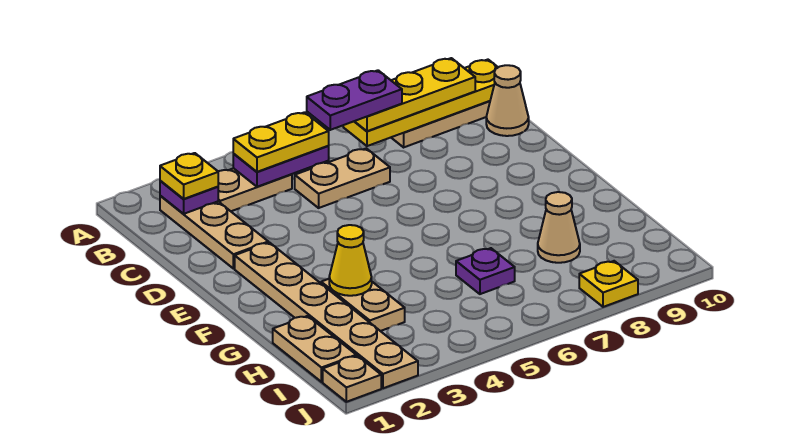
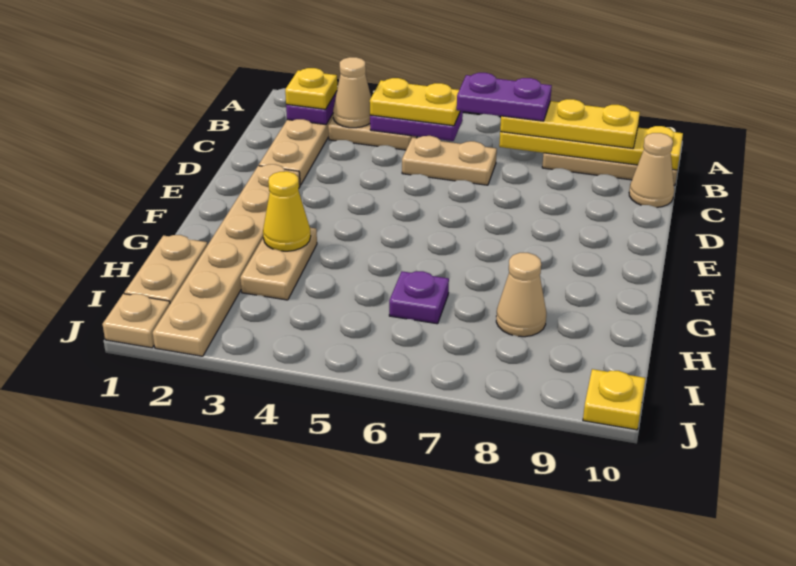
none -> tan 1x1 cone [333,57,371,128]
yellow 1x1 plate [579,261,638,307] -> yellow 1x1 plate moved to [583,369,645,430]

